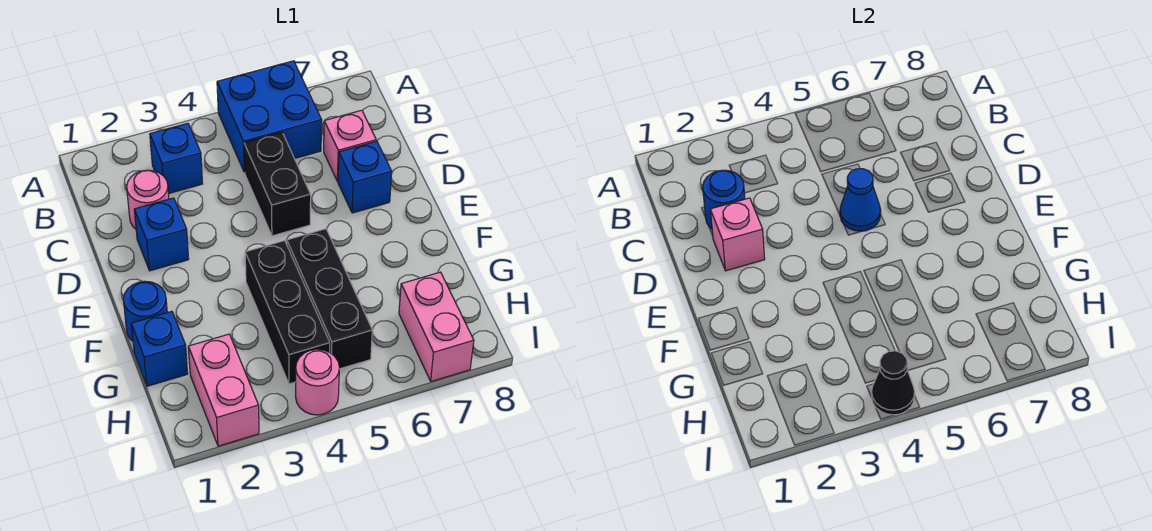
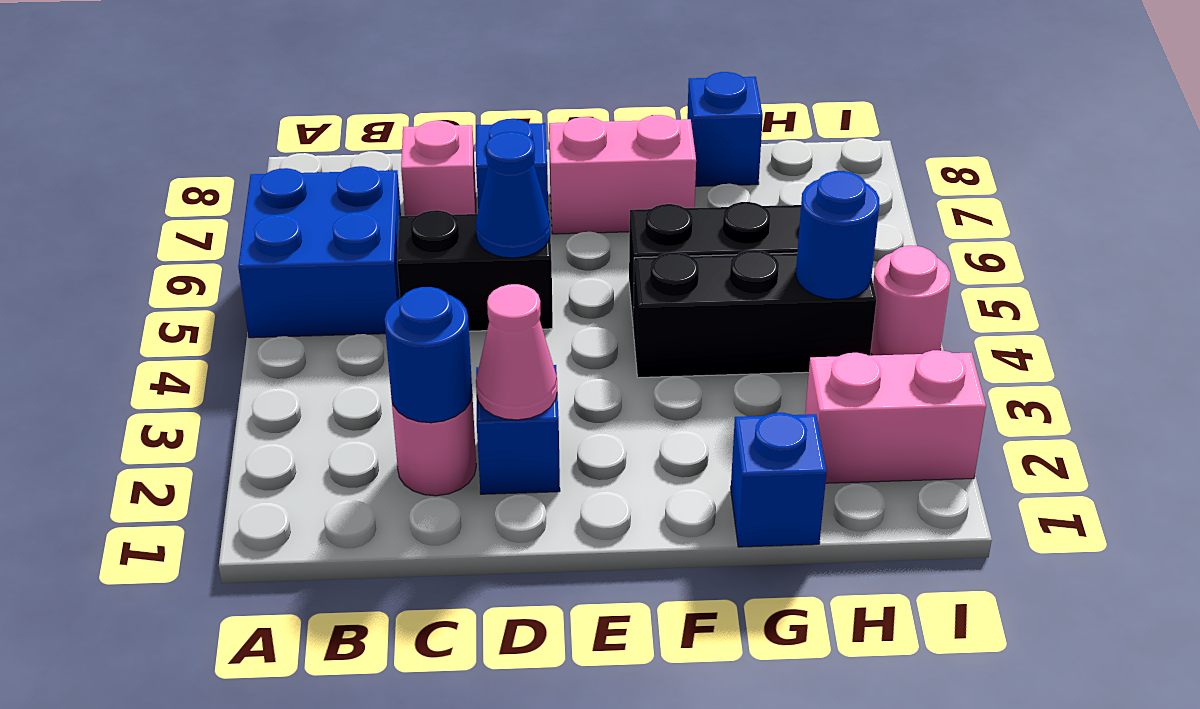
blue 1x1 brick [150,123,203,194] -> blue 1x1 brick moved to [687,72,763,186]
pink 1x1 brick [710,198,765,271] -> pink 1x1 cone [476,284,557,420]
blue 1x1 round brick [123,281,167,341] -> blue 1x1 round brick moved to [796,171,879,299]
pink 1x2 brick [399,272,474,381] -> pink 1x2 brick moved to [549,115,696,234]
black 1x1 cone [871,351,915,415] -> none

